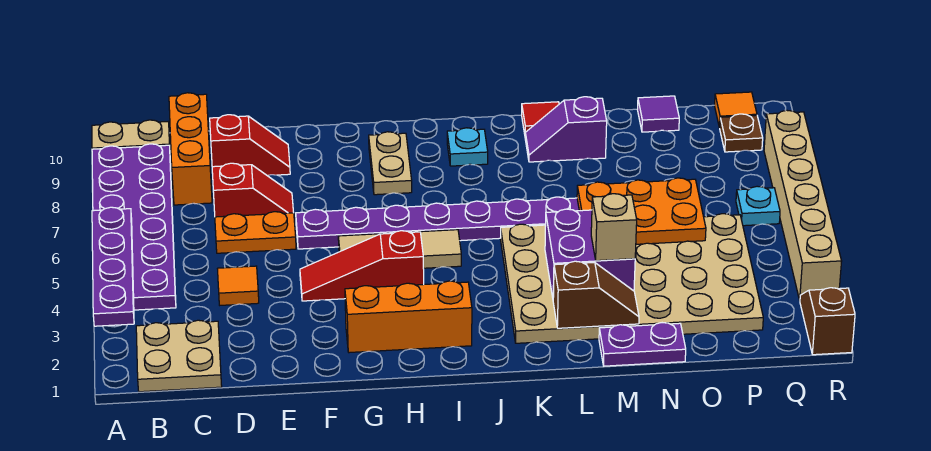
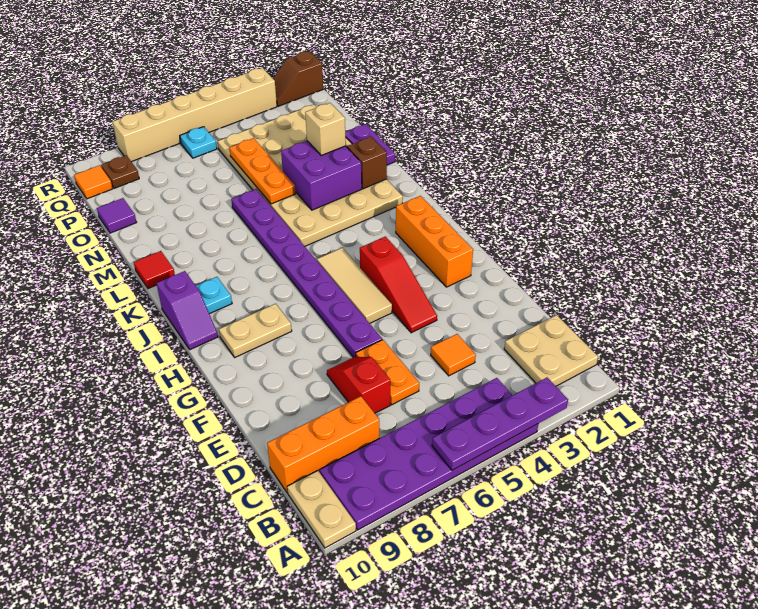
red 1x2 slope [210,115,290,175] -> none
purple 1x2 slope [525,97,607,162] -> purple 1x2 slope moved to [157,271,218,350]
orange 2x3 plate [577,178,706,244] -> orange 1x3 plate [229,138,296,204]

